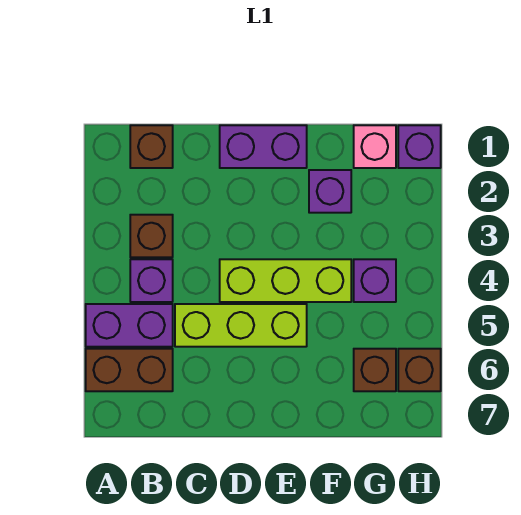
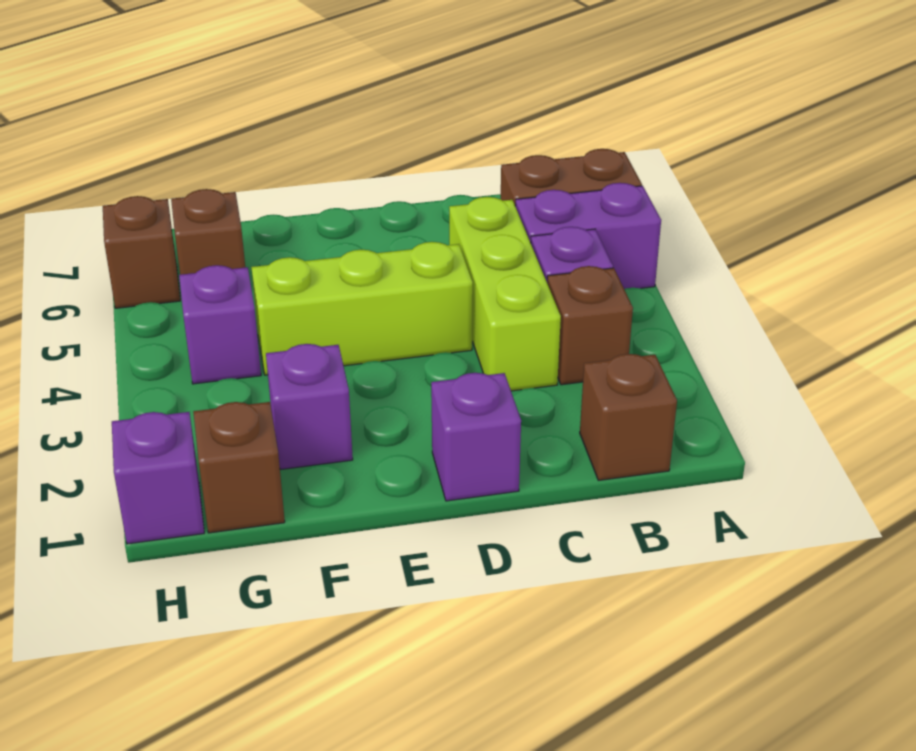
lime 1x3 brick [175,304,307,347] -> lime 1x3 brick turned to [449,197,561,391]
purple 1x2 brick [220,125,307,168] -> purple 1x1 brick [431,373,521,501]
pink 1x1 brick [354,125,396,168] -> brown 1x1 brick [193,402,285,533]

